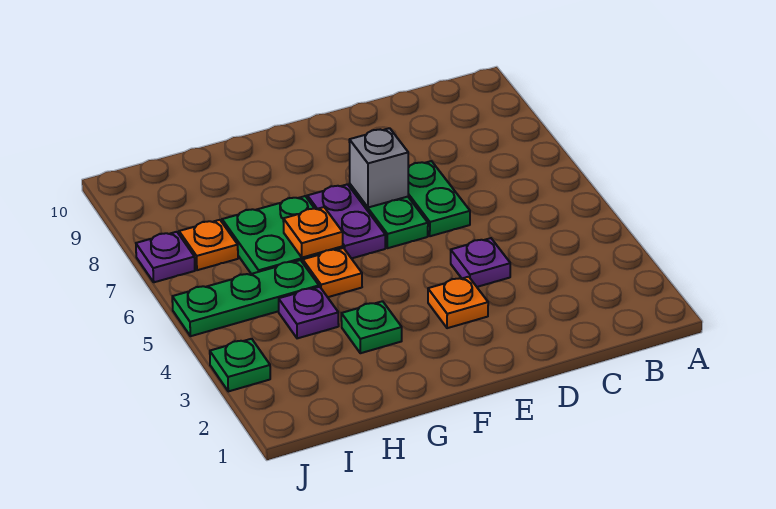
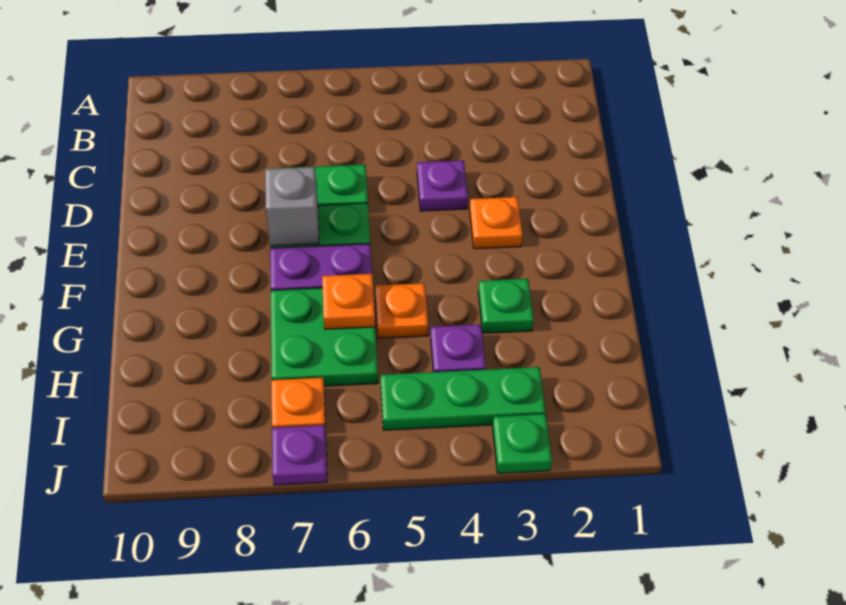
green 1x3 plate [172,260,319,336] -> green 1x3 plate turned to [381,367,546,430]

